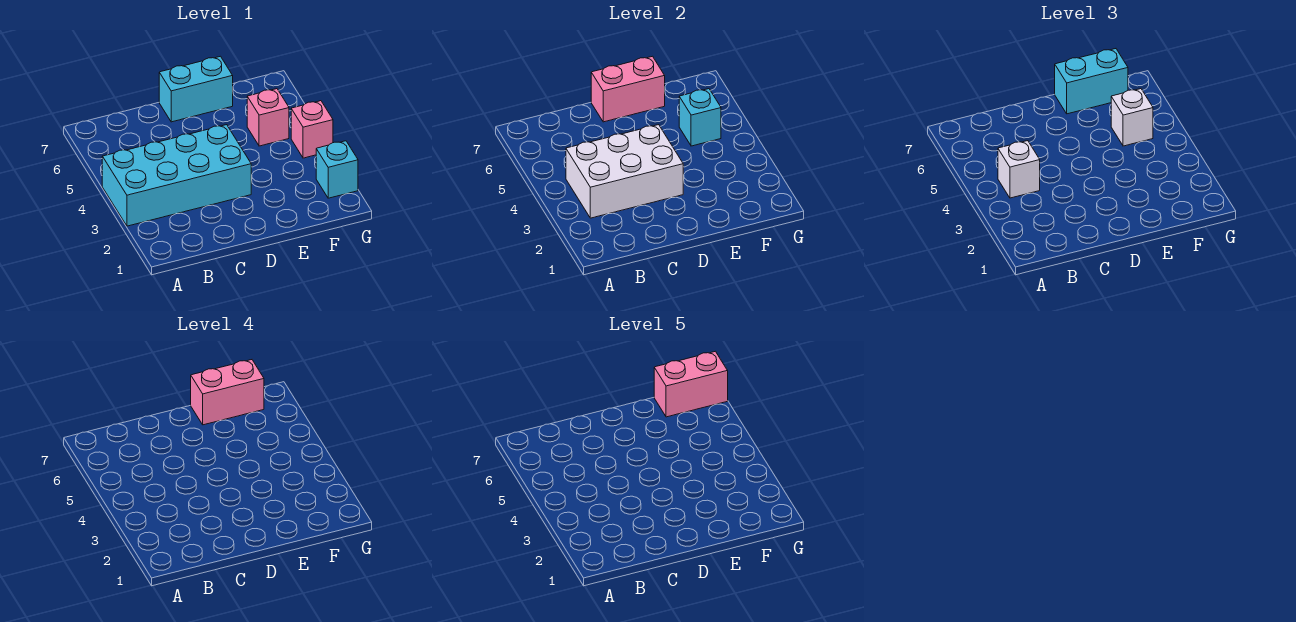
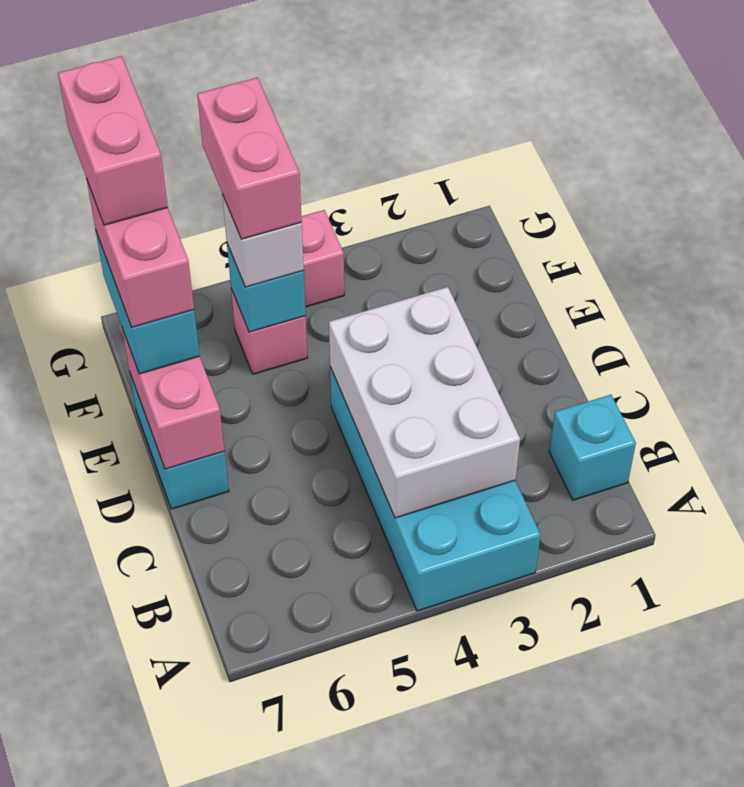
white 1x1 brick [998,141,1040,198] -> none
none -> pink 1x2 brick [197,78,302,239]
cyan 1x1 brick [316,141,358,198] -> cyan 1x1 brick moved to [549,395,636,500]

